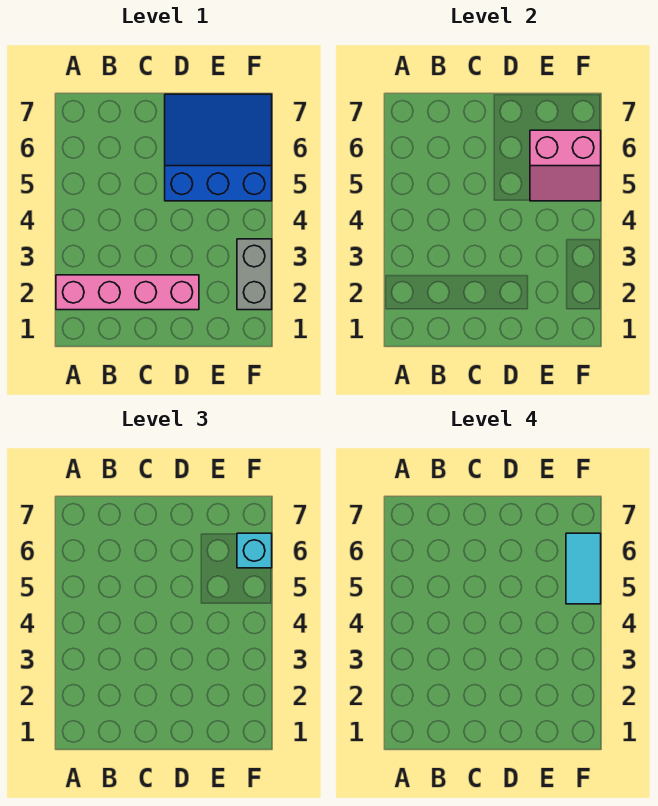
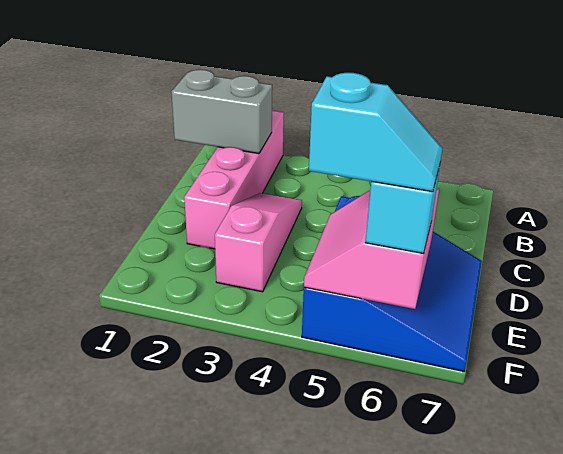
none -> pink 1x3 slope [215,193,302,292]
grey 1x2 brick [237,239,272,310] -> grey 1x2 brick moved to [171,70,272,154]
cyan 1x2 tile [566,533,601,604] -> cyan 1x2 slope [309,73,442,192]

